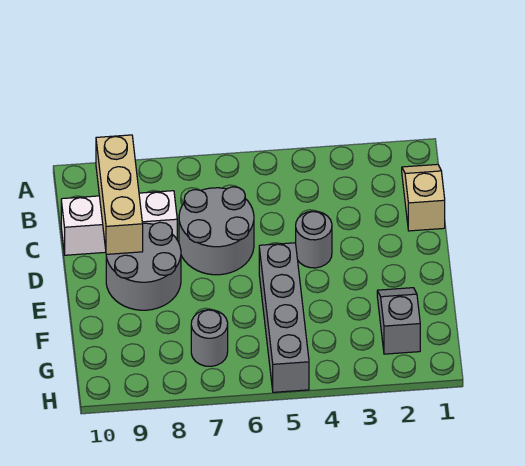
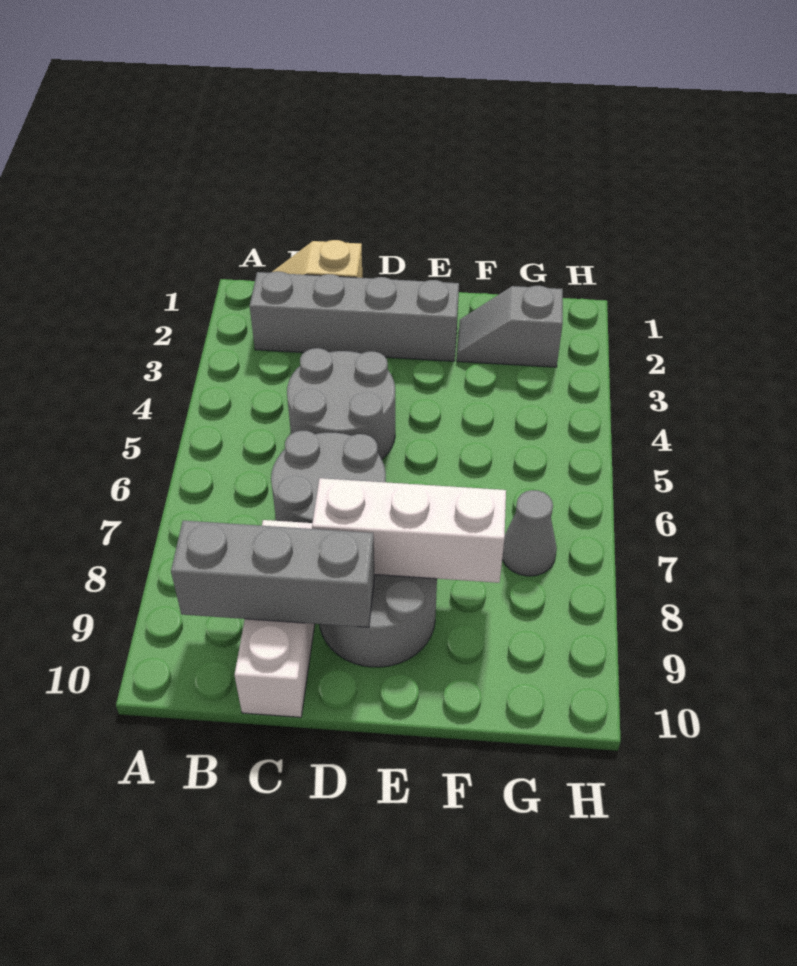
tan 1x3 brick [96,135,143,254] -> grey 1x3 brick [171,521,375,627]
grey 1x1 round brick [296,211,332,268] -> grey 2x2 round brick [287,348,395,459]
none -> white 1x3 brick [312,478,506,583]
grey 1x4 brick [259,243,309,392] -> grey 1x4 brick moved to [250,271,459,361]
grey 1x1 round brick [191,310,228,366] -> grey 1x1 cone [502,490,557,576]

